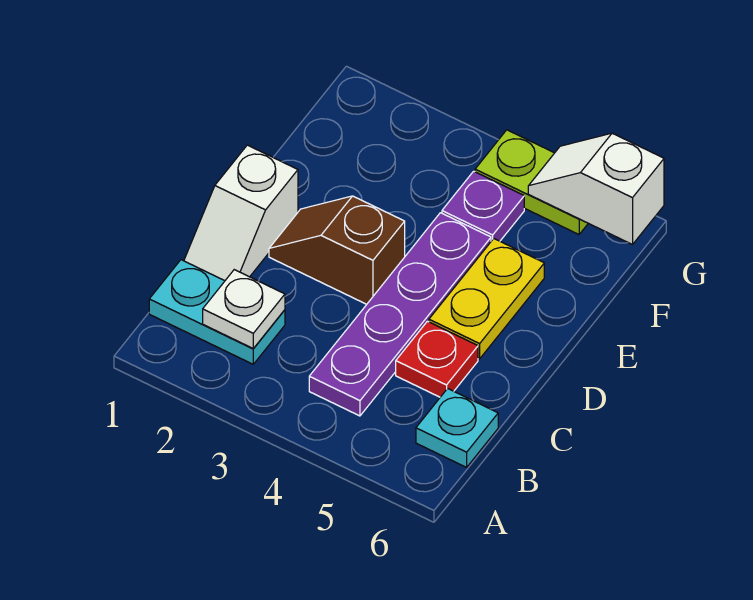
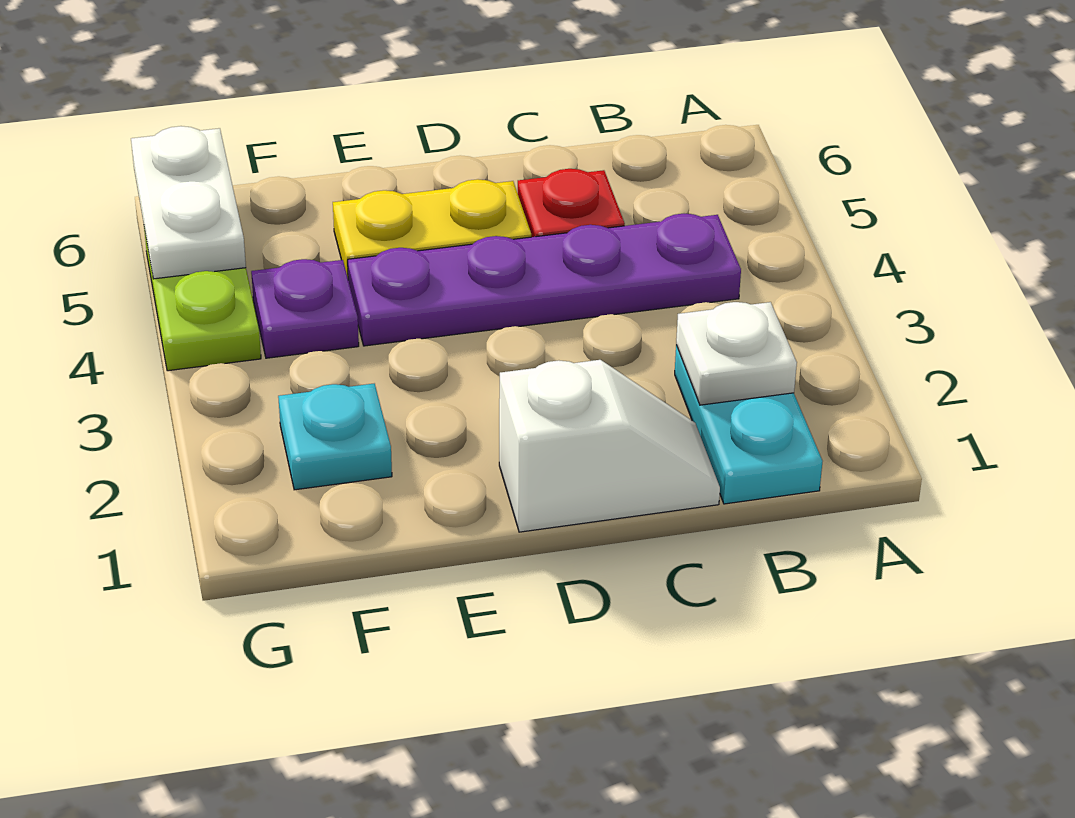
cyan 1x1 plate [416,389,498,467] -> cyan 1x1 plate moved to [278,384,392,490]
brown 1x2 slope [269,196,405,304] -> none
white 1x2 slope [528,133,664,245] -> white 1x2 plate [131,126,246,279]

